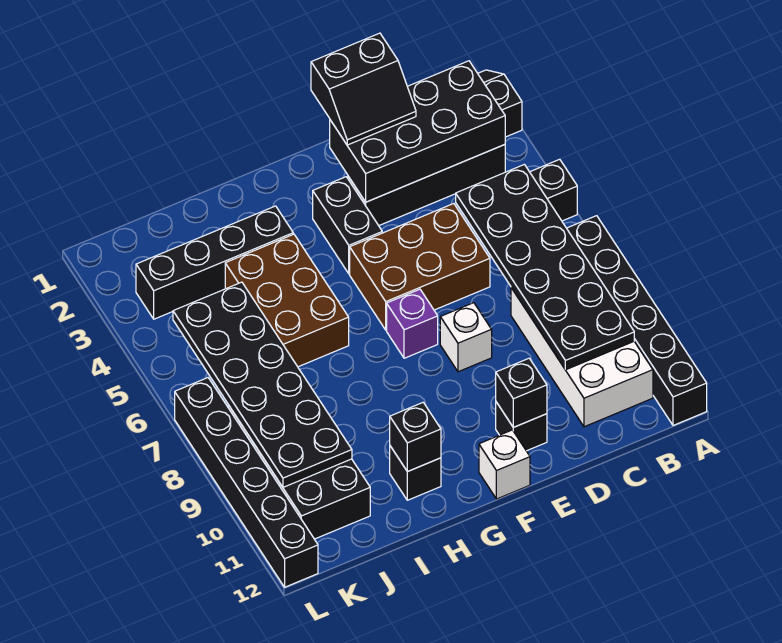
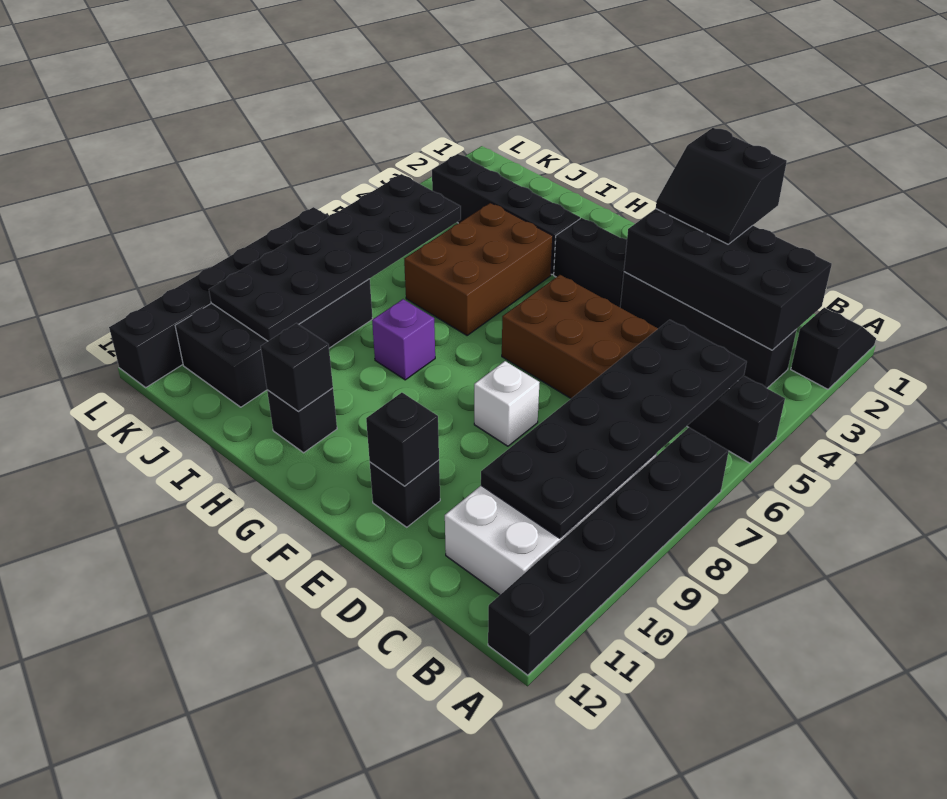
black 1x2 brick [313,177,382,274] -> black 1x2 brick turned to [554,218,627,307]
purple 1x1 brick [387,289,438,358] -> purple 1x1 brick moved to [372,299,435,380]
white 1x1 brick [479,430,530,499] -> none

